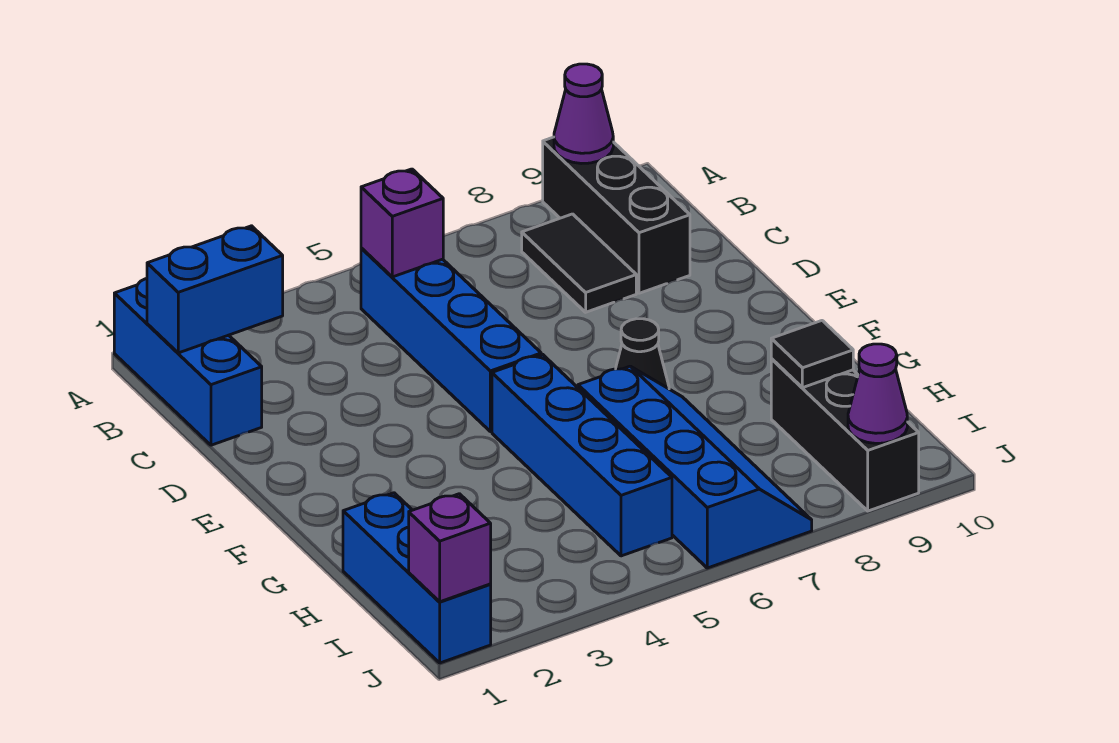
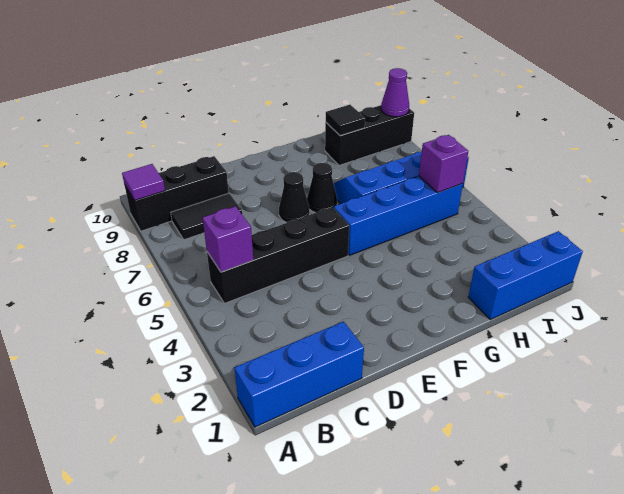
purple 1x1 cone [554,64,613,164] -> purple 1x1 tile [122,164,165,201]
blue 1x2 brick [147,226,283,353] -> none
blue 1x4 brick [361,248,541,432] -> black 1x4 brick [207,207,349,303]
none -> black 1x1 cone [279,172,309,222]
purple 1x1 brick [409,494,491,602] -> purple 1x1 brick moved to [419,135,468,193]

